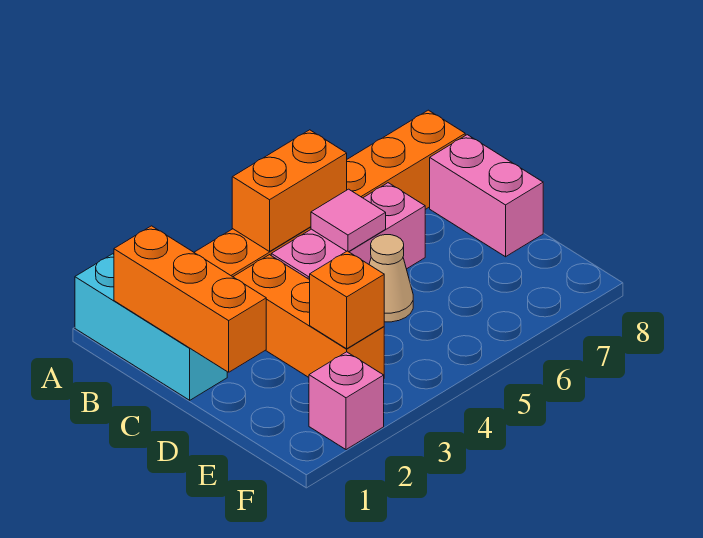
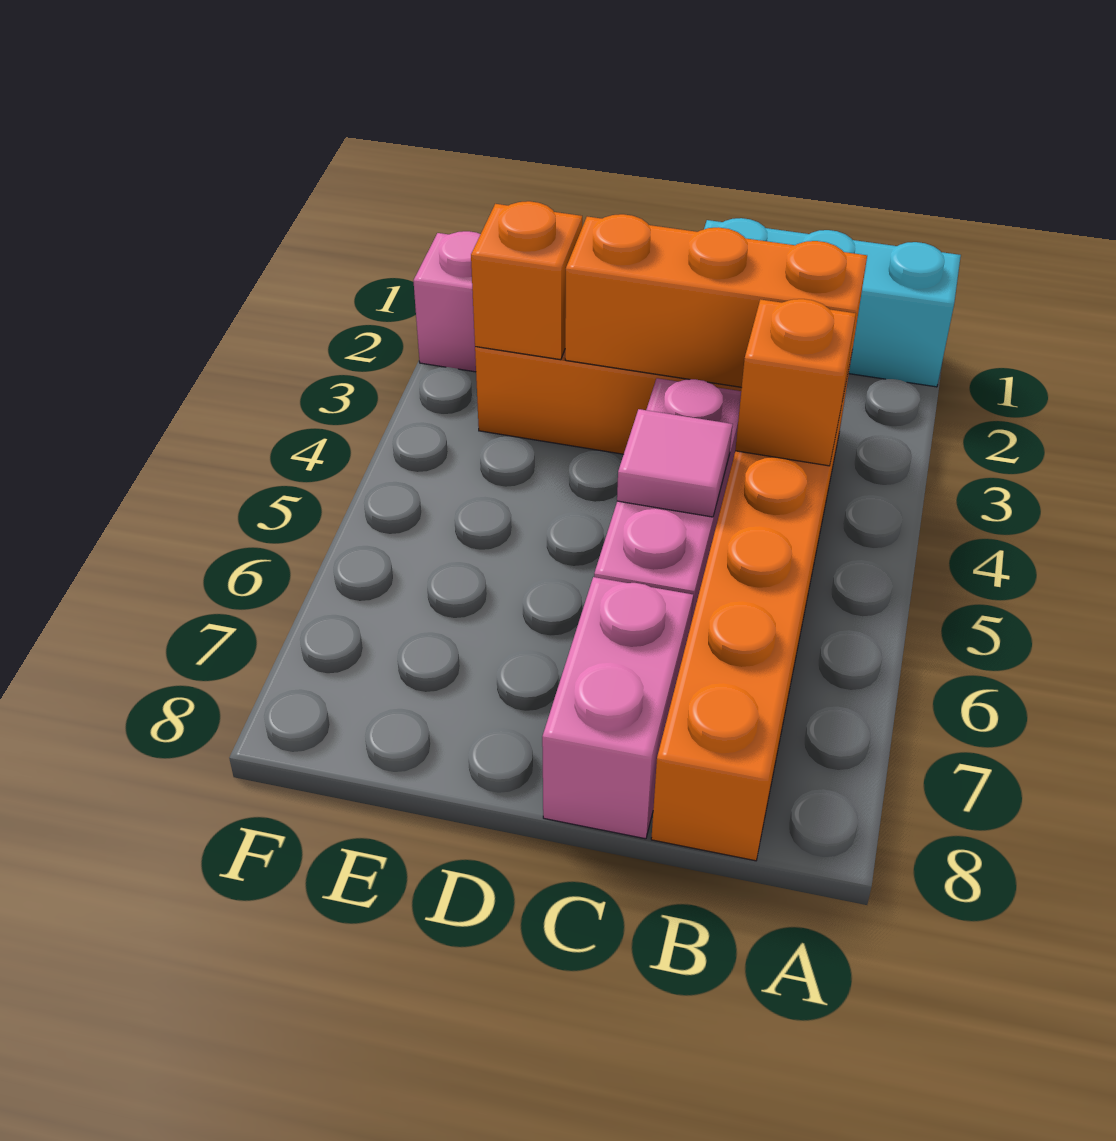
orange 1x3 brick [114,226,266,372] -> orange 1x3 brick moved to [565,214,867,395]
orange 1x2 brick [232,130,347,252] -> orange 1x1 brick [735,299,856,466]
pink 1x2 brick [430,135,543,257] -> pink 1x2 brick turned to [542,577,693,839]
tan 1x1 cone [369,235,413,322] -> none

